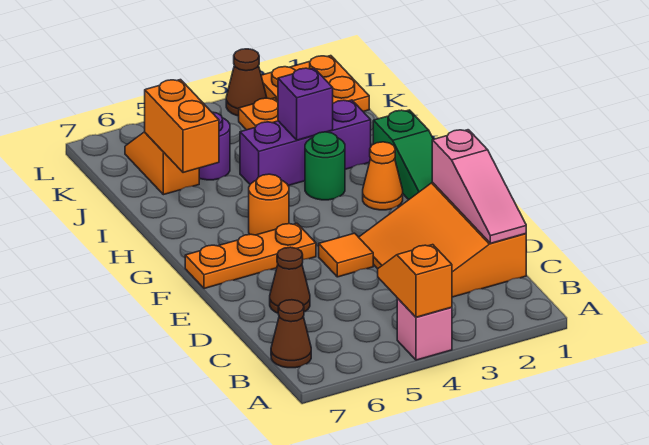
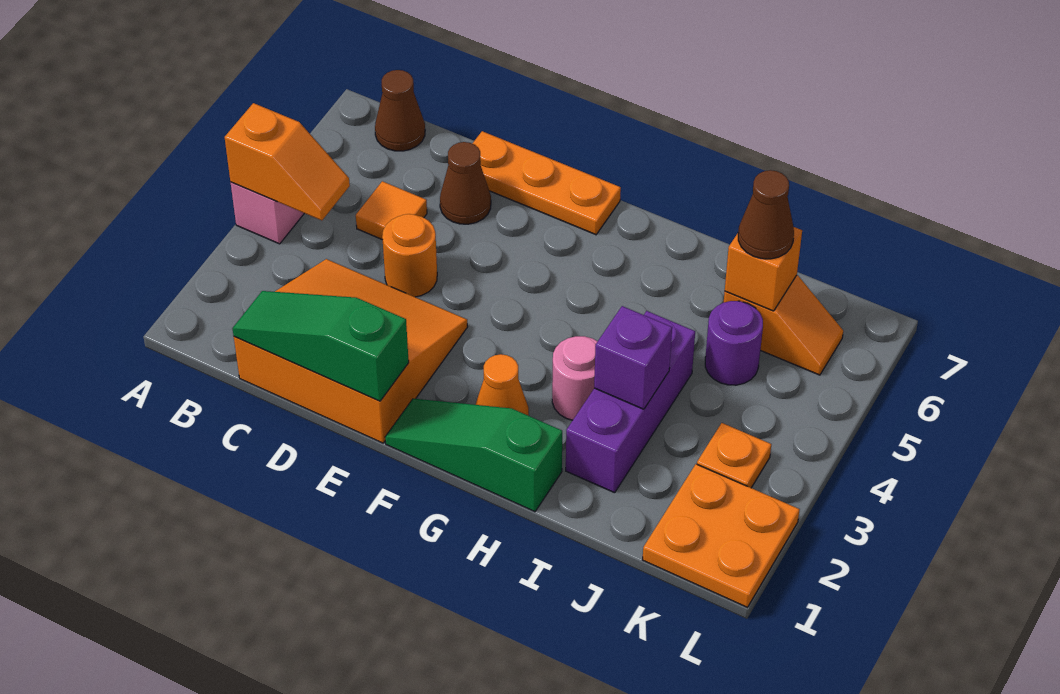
pink 1x3 slope [432,130,526,243] -> green 1x3 slope [232,291,409,401]
orange 1x1 tile [319,233,373,277] -> orange 1x1 tile moved to [356,181,427,240]
orange 1x3 plate [185,223,316,289] -> orange 1x3 plate turned to [472,131,621,235]
orange 1x1 round brick [249,174,289,235] -> orange 1x1 round brick moved to [382,214,437,297]
green 1x1 round brick [305,132,345,200] -> pink 1x1 round brick [552,336,598,420]
orange 1x2 brick [145,80,219,173] -> orange 1x1 brick [725,227,802,311]
brown 1x1 cone [226,49,267,116] -> brown 1x1 cone moved to [738,170,794,259]

